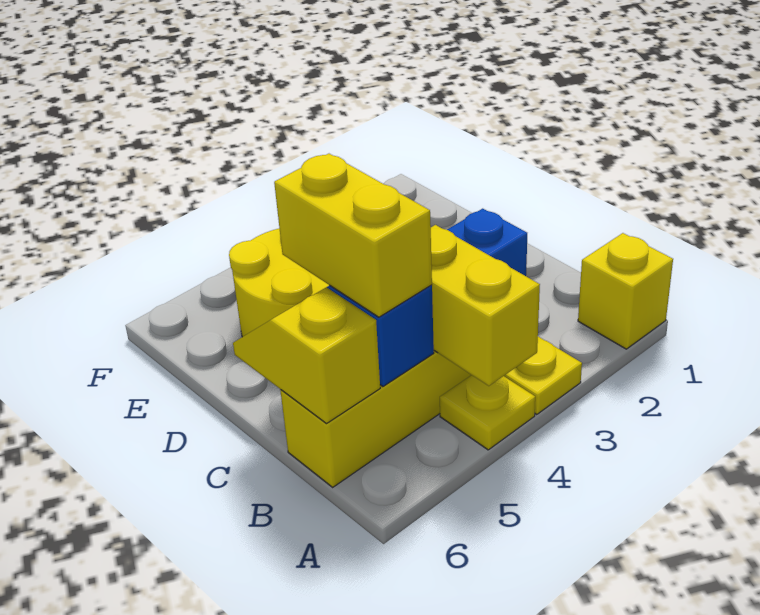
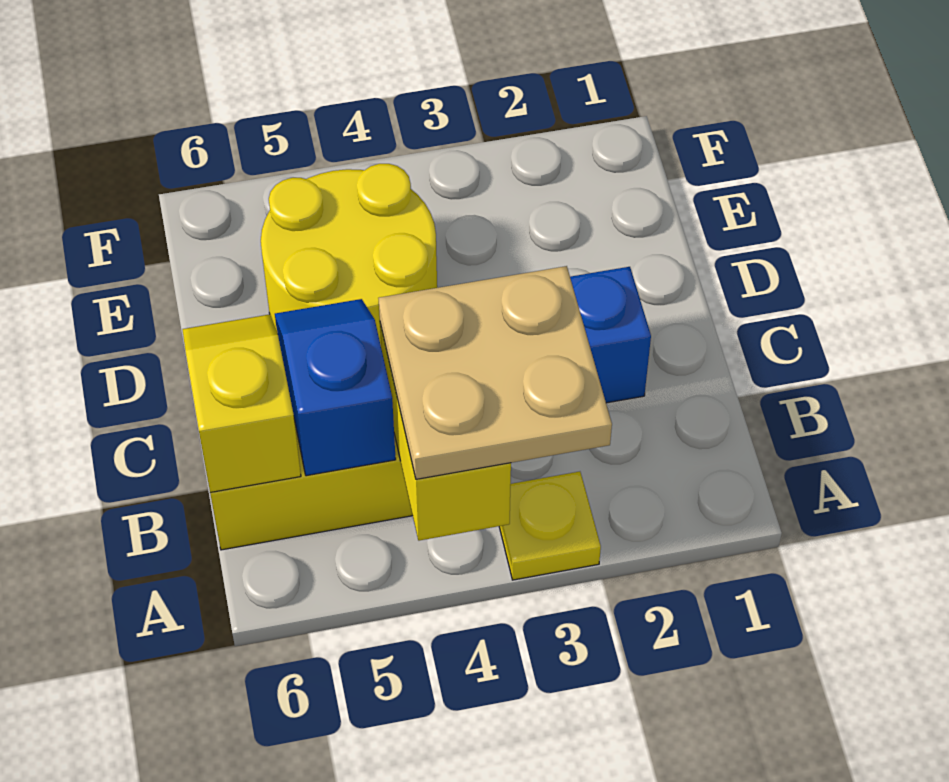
yellow 1x1 brick [578,233,673,349] -> none
none -> tan 2x2 plate [378,266,612,479]
yellow 1x1 plate [440,375,535,450] -> none
yellow 1x2 brick [274,154,432,317] -> none

